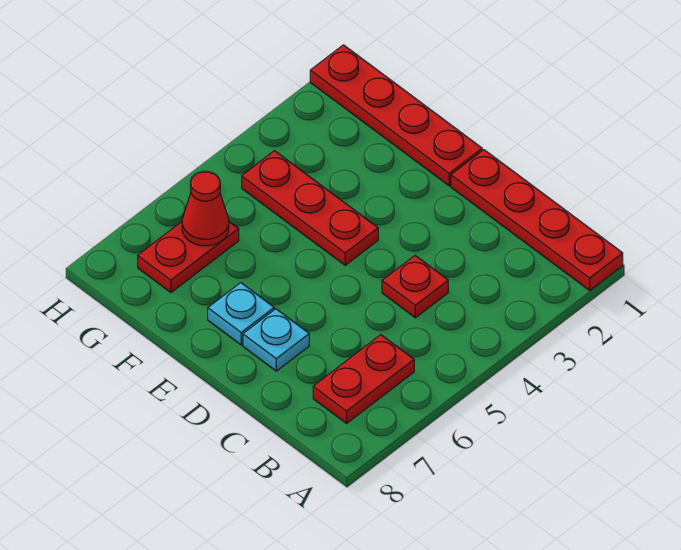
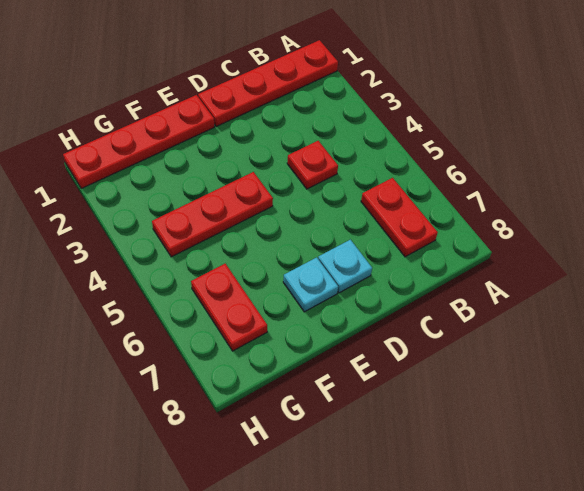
red 1x1 cone [182,172,229,246] -> none

